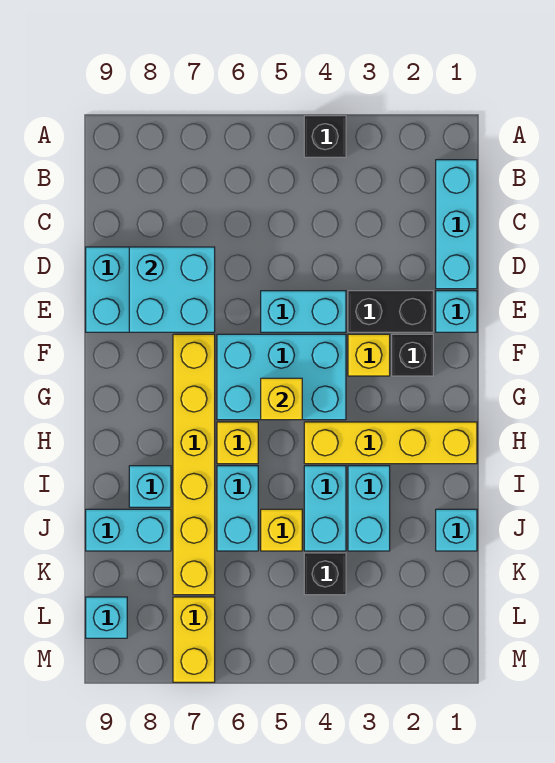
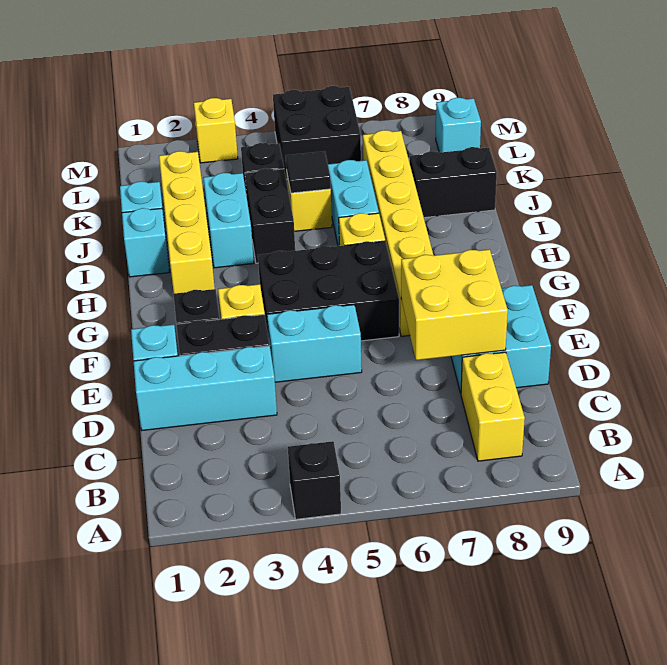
cyan 1x3 brick [436,160,477,289] -> cyan 1x3 brick turned to [134,346,277,430]
cyan 2x2 brick [129,247,215,332] -> yellow 2x2 brick [401,249,508,360]
cyan 2x3 brick [217,334,346,420] -> black 2x3 brick [258,241,399,341]
yellow 1x1 brick [261,378,302,420] -> yellow 1x1 brick moved to [194,98,238,163]
yellow 1x4 brick [304,422,477,464] -> yellow 1x4 brick turned to [159,151,215,294]
cyan 1x2 brick [304,466,346,551] -> black 1x2 brick [245,168,295,263]
cyan 1x1 brick [129,466,171,507] -> cyan 1x1 brick moved to [122,208,169,277]
none -> black 1x1 tile [286,151,331,193]
cyan 1x2 brick [86,509,171,551] -> black 1x2 brick [410,147,497,218]
none -> black 2x2 brick [273,86,361,179]
yellow 1x2 brick [173,597,215,682] -> yellow 1x2 brick moved to [461,352,525,461]

